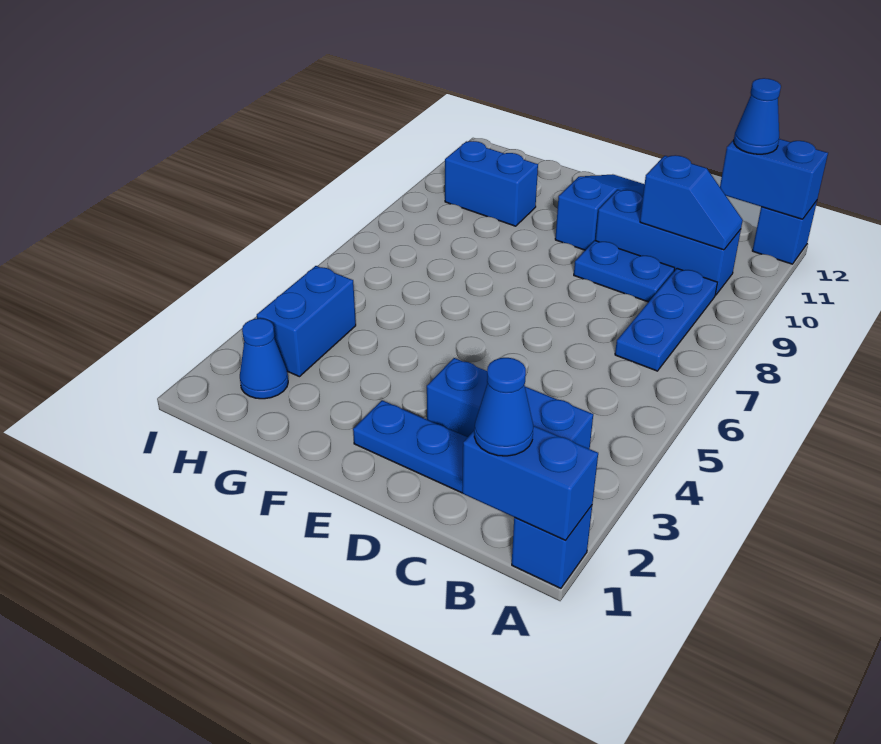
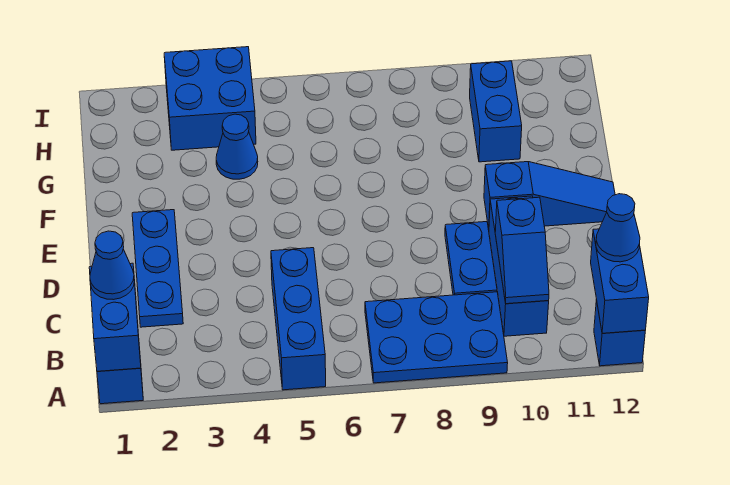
blue 1x3 brick [427,358,593,449] -> blue 1x3 brick moved to [271,248,326,390]
blue 1x3 plate [615,268,717,371] -> blue 2x3 plate [365,292,508,383]
blue 1x1 cone [240,318,288,399] -> blue 1x1 cone moved to [216,114,258,179]
blue 1x2 brick [257,266,356,377] -> blue 2x2 brick [164,47,256,150]

